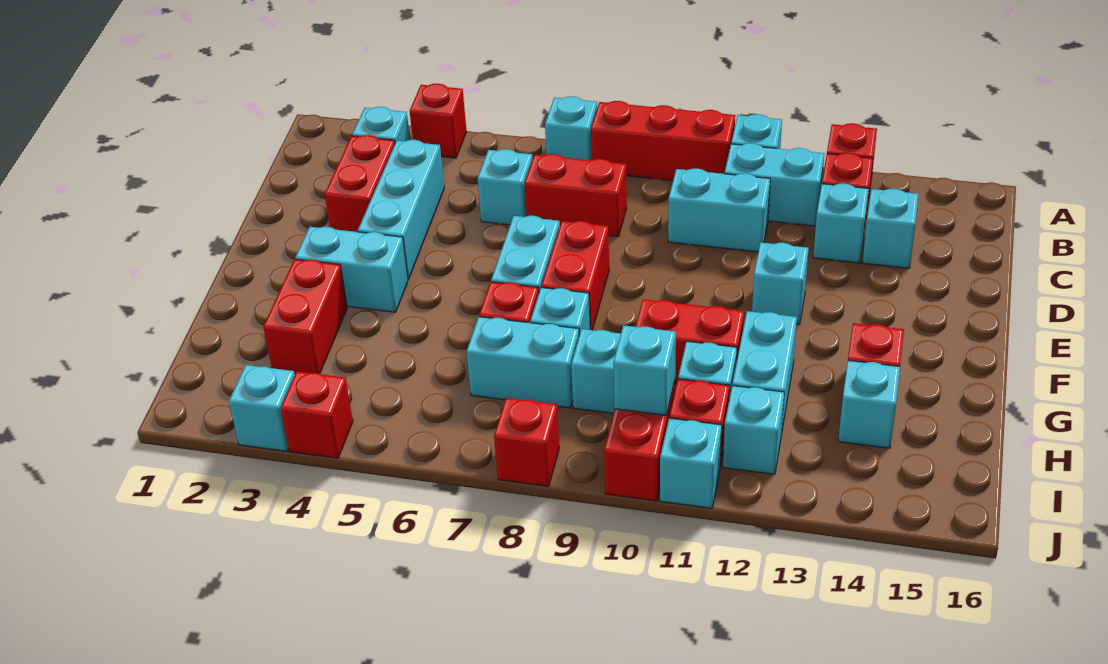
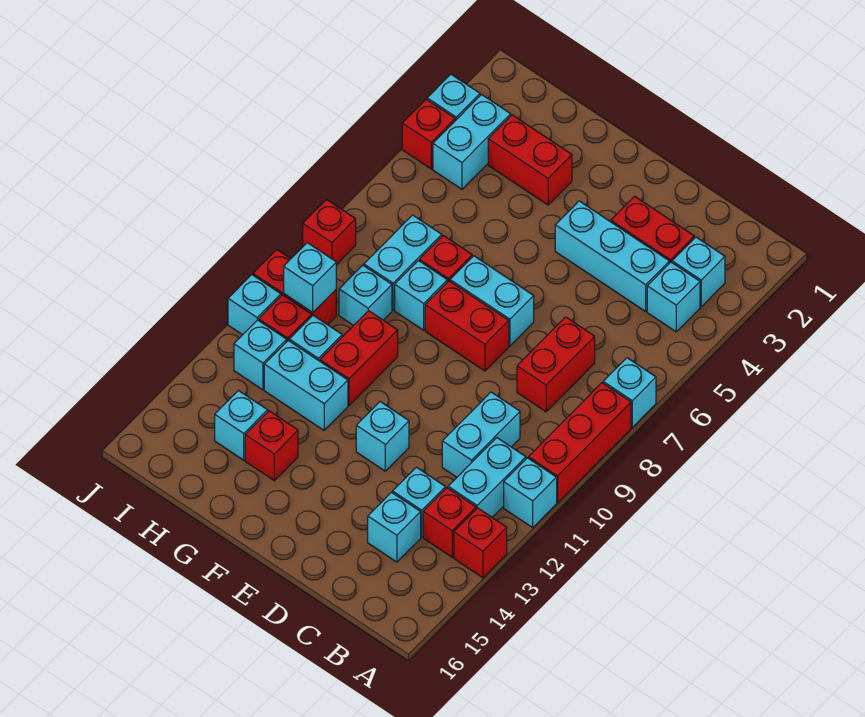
red 1x1 brick [410,84,467,158] -> none
cyan 1x1 brick [477,149,533,225] -> cyan 1x1 brick moved to [647,262,700,332]
cyan 1x2 brick [295,227,408,312] -> cyan 1x2 brick moved to [433,95,511,189]

